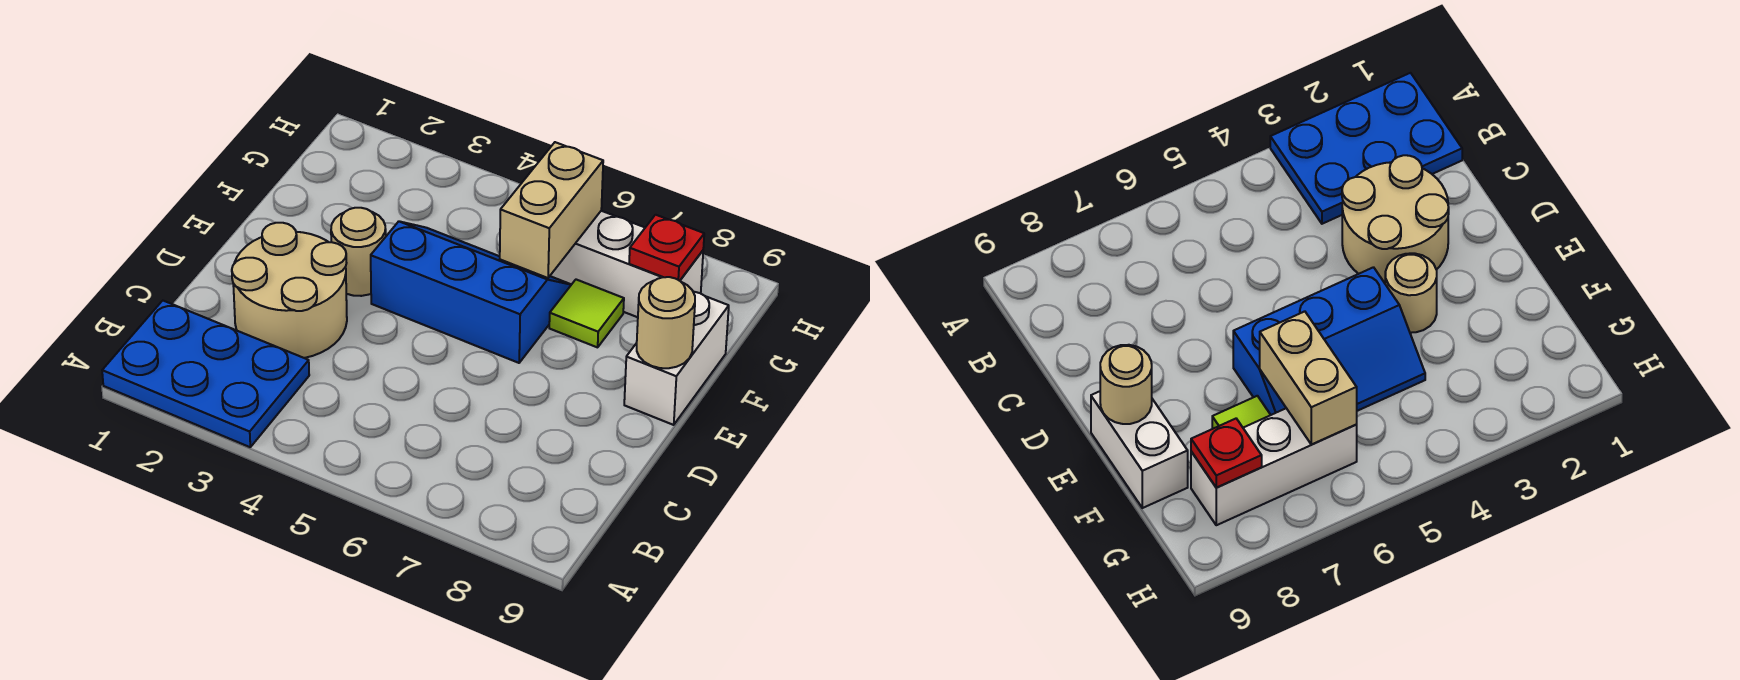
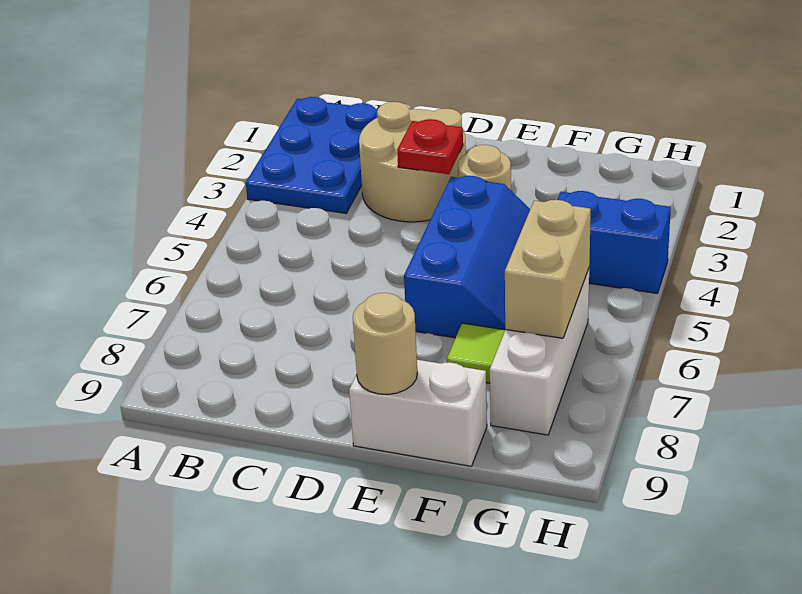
tan 1x2 brick [500,142,603,278] -> tan 1x2 brick turned to [505,200,591,338]
none -> blue 1x2 brick [558,191,671,293]
red 1x1 plate [629,215,704,281] -> red 1x1 plate moved to [397,119,463,174]

